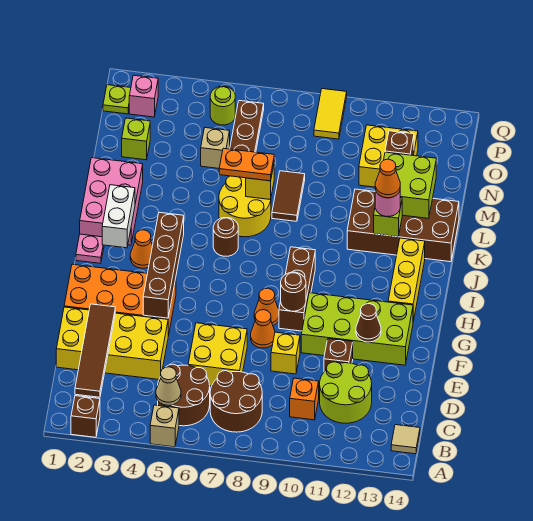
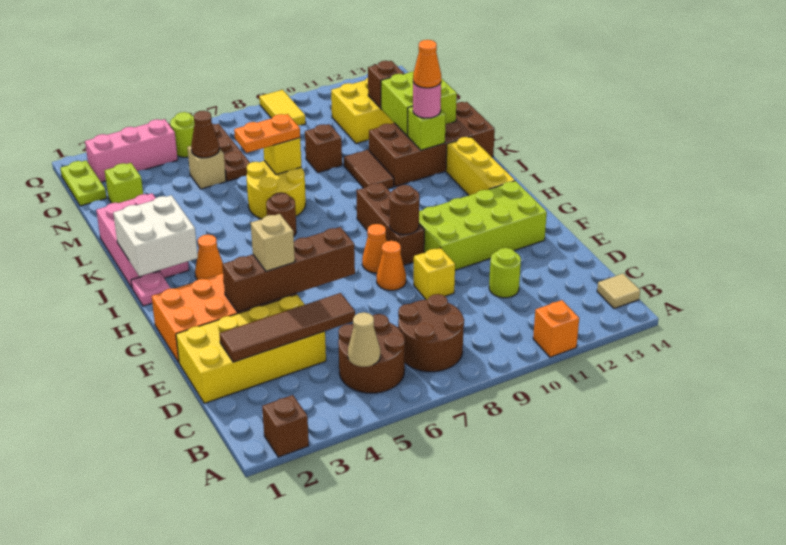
tan 1x1 brick [150,405,179,447] -> tan 1x1 brick moved to [251,214,295,271]
brown 1x4 tile [75,304,115,397] -> brown 1x4 tile turned to [219,293,355,362]
orange 1x1 brick [290,378,319,420] -> orange 1x1 brick moved to [533,300,579,357]
lime 2x2 round brick [320,362,372,423] -> lime 1x1 round brick [489,248,521,298]
yellow 2x2 brick [188,323,247,386] -> none
brown 1x1 brick [324,339,353,372] -> brown 1x1 brick moved to [305,124,342,173]
brown 1x4 brick [143,212,184,318] -> brown 1x4 brick turned to [222,227,355,312]
brown 1x1 cone [356,304,381,342] -> brown 1x1 cone moved to [191,111,219,158]
white 1x2 brick [102,185,135,248] -> white 2x2 brick [113,195,198,276]
brown 1x2 tile [272,171,305,221] -> brown 1x2 tile moved to [344,150,394,189]
lime 1x1 plate [103,85,131,114] -> lime 1x2 plate [60,161,107,206]
pink 1x1 brick [129,75,158,117] -> pink 1x3 brick [85,119,178,182]

